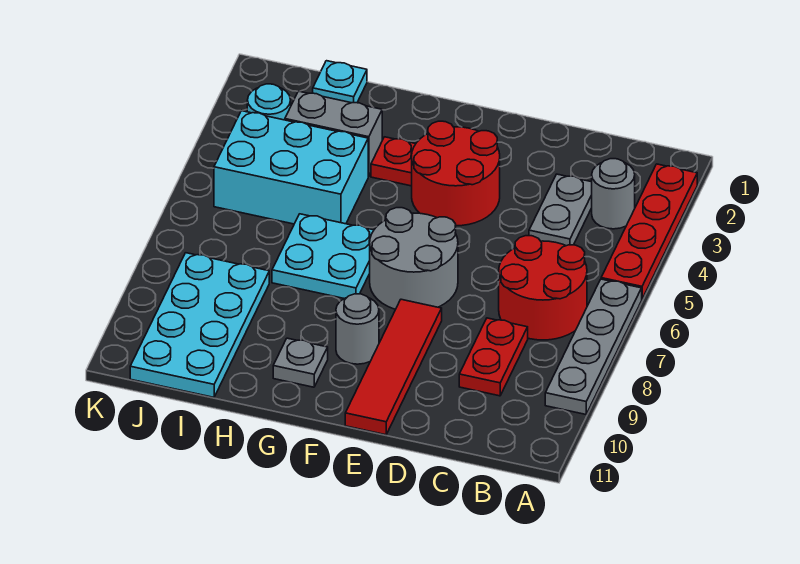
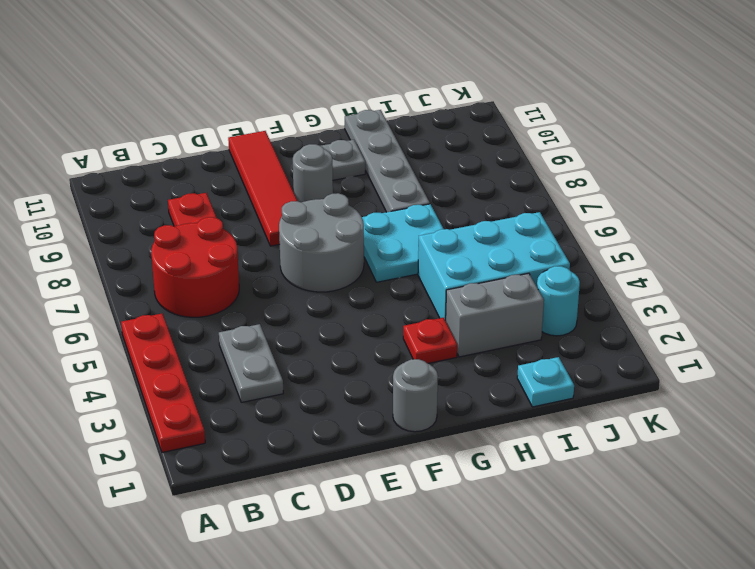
grey 1x4 plate [545,279,642,414] -> grey 1x4 plate moved to [345,110,430,212]
grey 1x1 round brick [592,159,635,229] -> grey 1x1 round brick moved to [393,359,438,432]
red 2x2 round brick [412,121,500,226] -> none
cyan 2x4 plate [130,253,269,397] -> none

